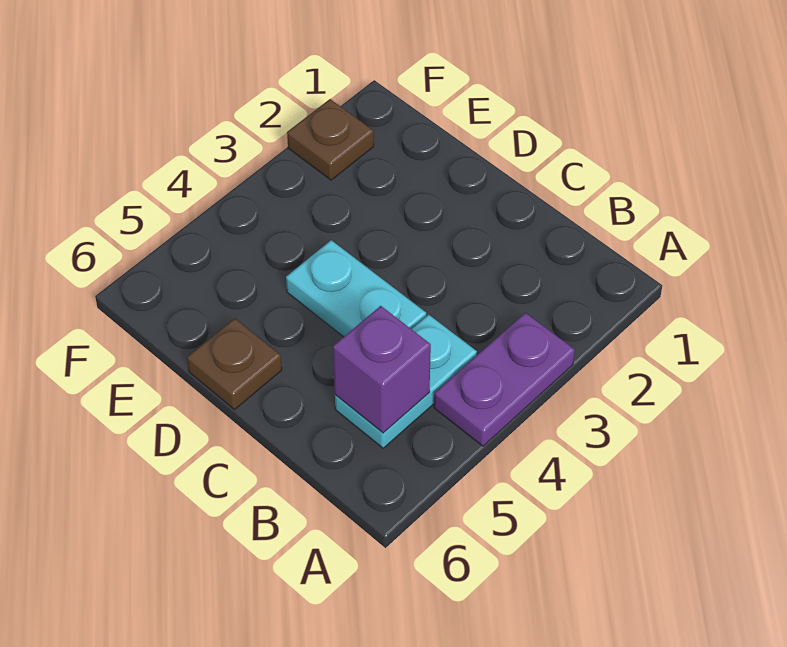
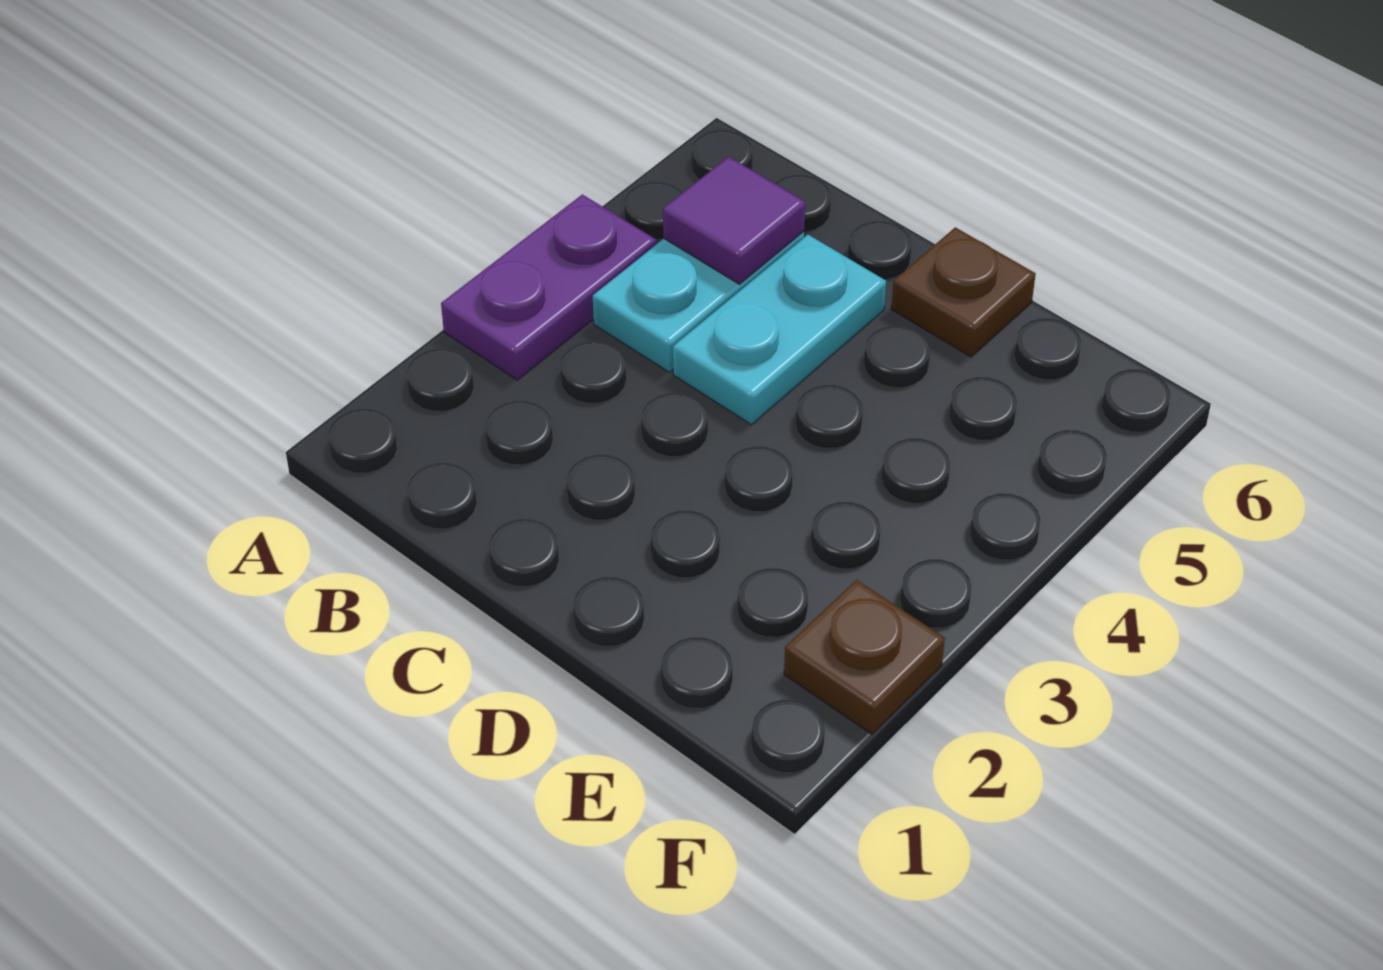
purple 1x1 brick [333,306,431,433] -> purple 1x1 tile [663,157,805,284]
cyan 1x2 plate [286,240,426,337] -> cyan 1x2 plate turned to [673,235,886,425]

